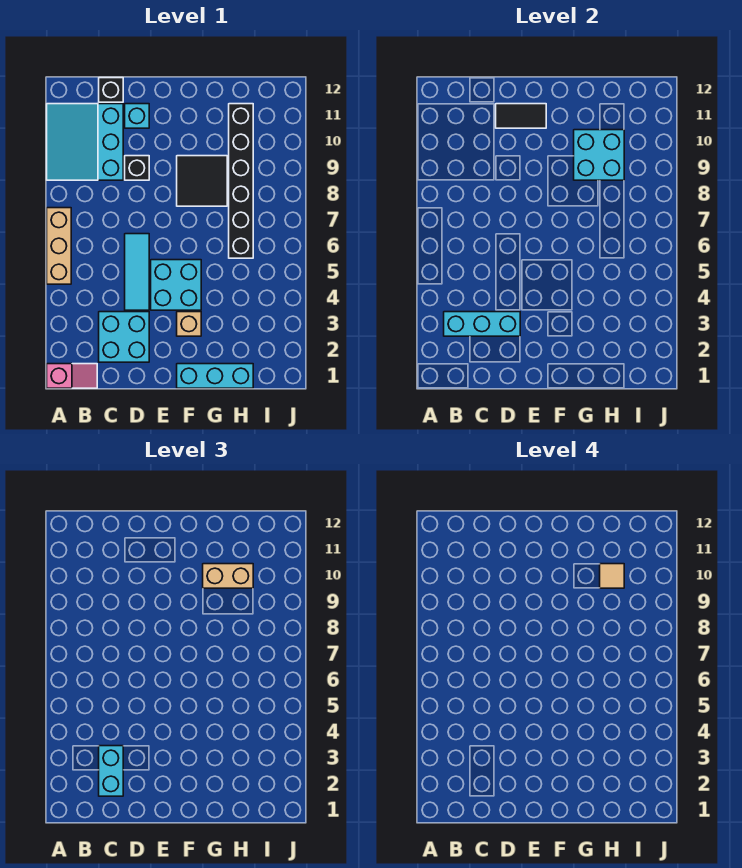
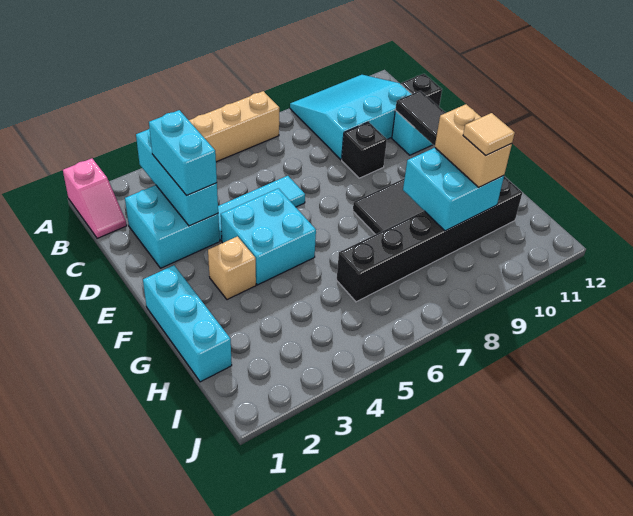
cyan 1x2 brick [99,746,123,796] -> cyan 1x2 brick turned to [149,110,217,195]

